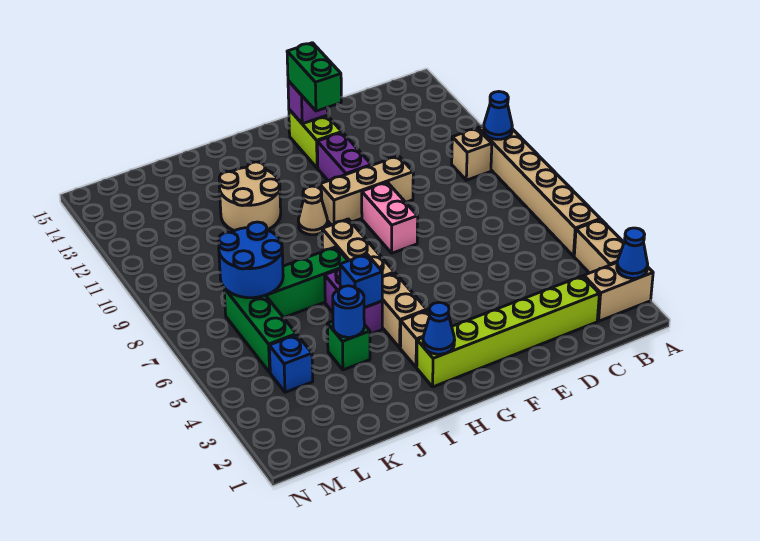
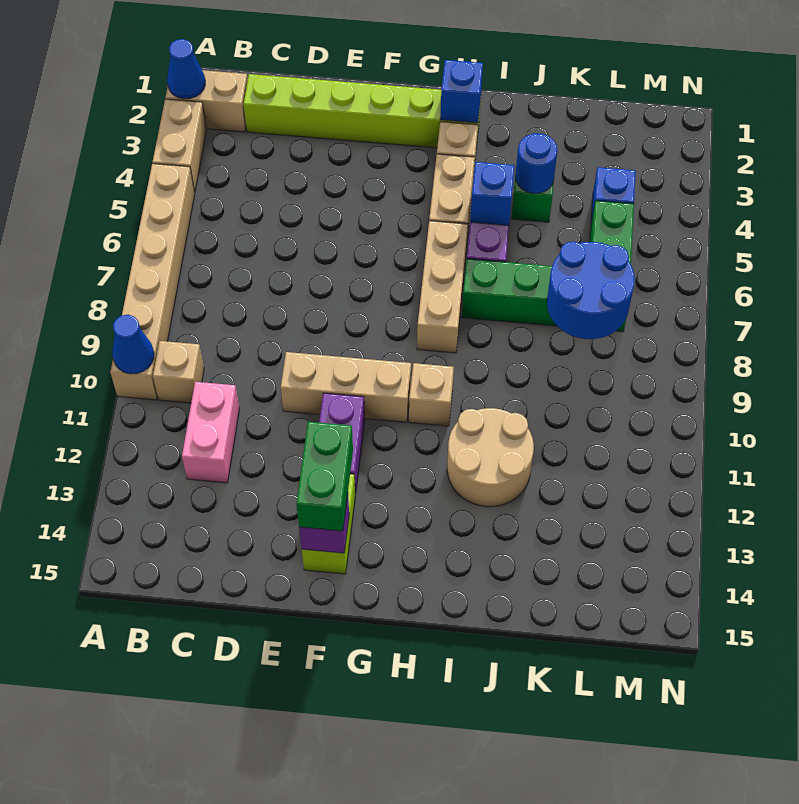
pink 1x2 brick [362,182,418,253] -> pink 1x2 brick moved to [182,382,239,483]
blue 1x1 cone [423,302,455,354] -> blue 1x1 brick [440,60,483,123]
tan 1x1 cone [298,186,328,235] -> tan 1x1 brick [409,363,454,426]

